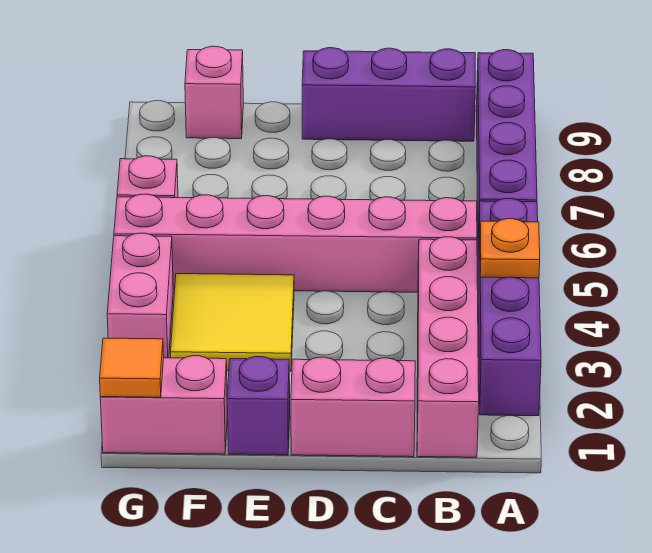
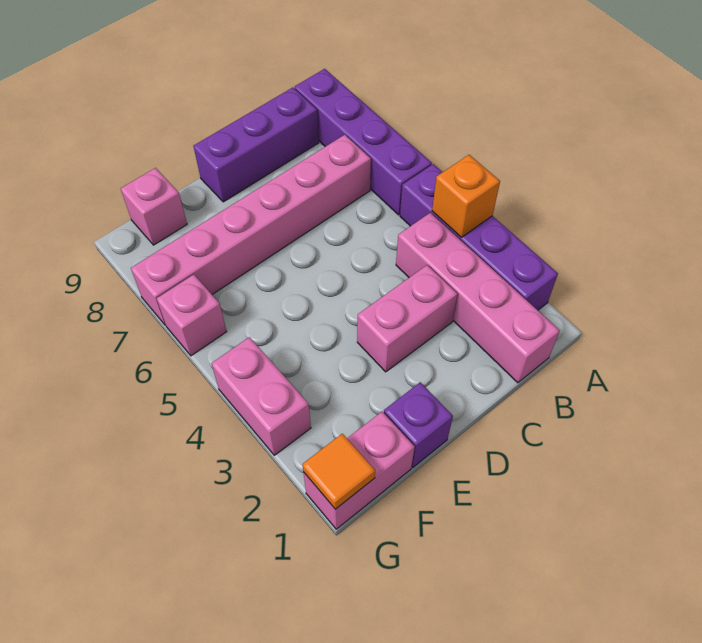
orange 1x1 plate [480,219,540,278] -> orange 1x1 brick [432,155,500,237]
pink 1x6 brick [114,194,477,292] -> pink 1x6 brick moved to [131,135,371,325]
pink 1x2 brick [291,357,415,457] -> pink 1x2 brick moved to [357,265,458,372]
yellow 2x2 tile [171,274,294,371] -> none

